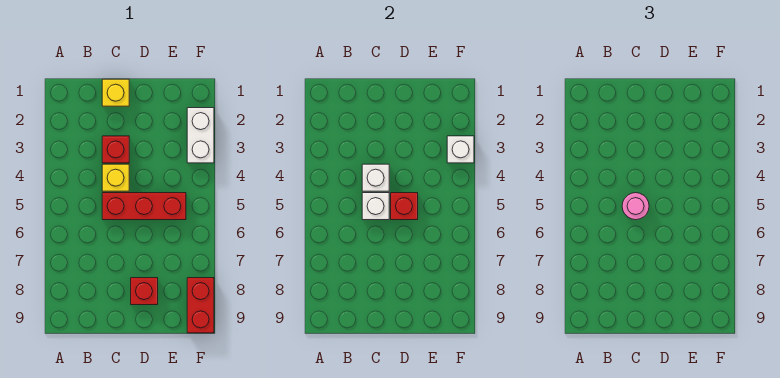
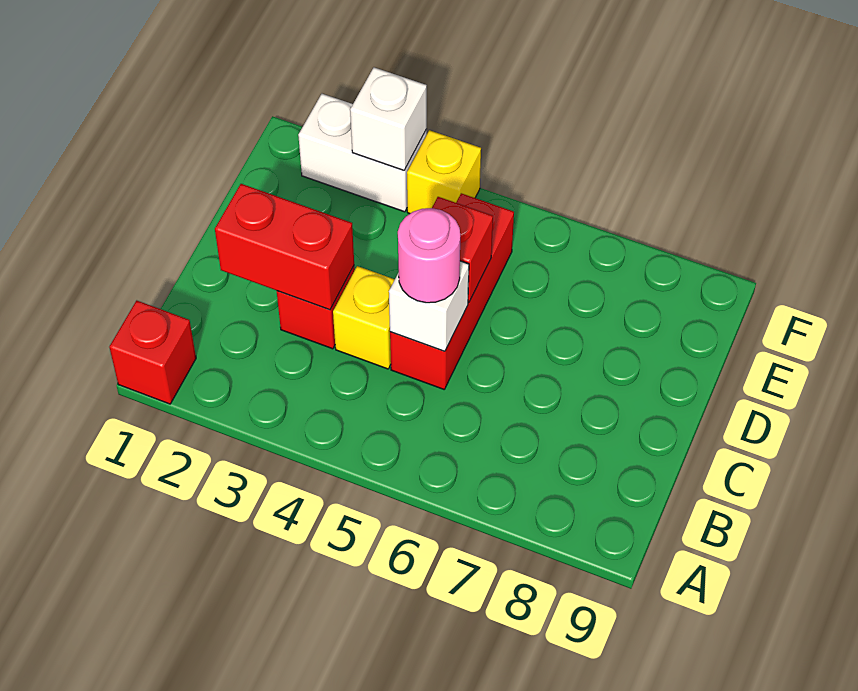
yellow 1x1 brick [102,79,129,106] -> yellow 1x1 brick moved to [407,130,481,214]
white 1x1 brick [362,164,389,191] -> none
red 1x1 brick [131,278,158,305] -> red 1x1 brick moved to [109,301,196,404]
red 1x2 brick [187,278,214,333] -> red 1x2 brick moved to [215,184,354,310]

